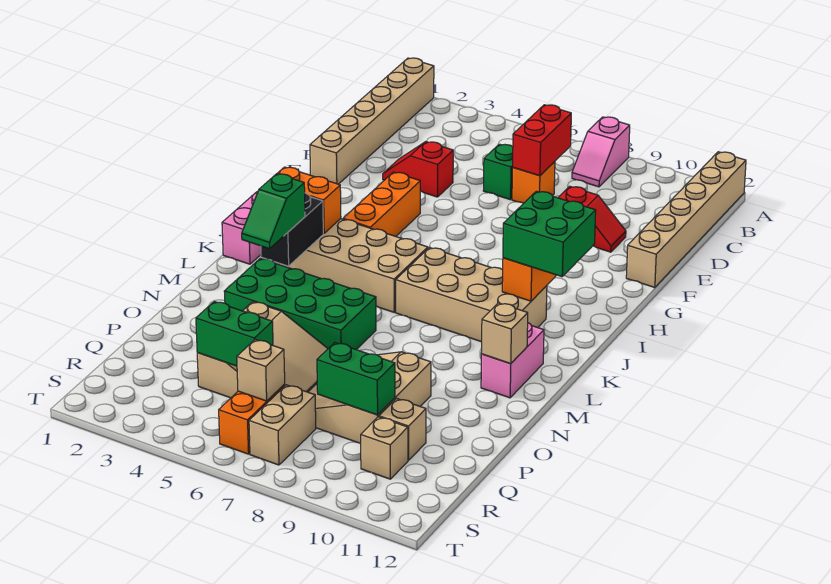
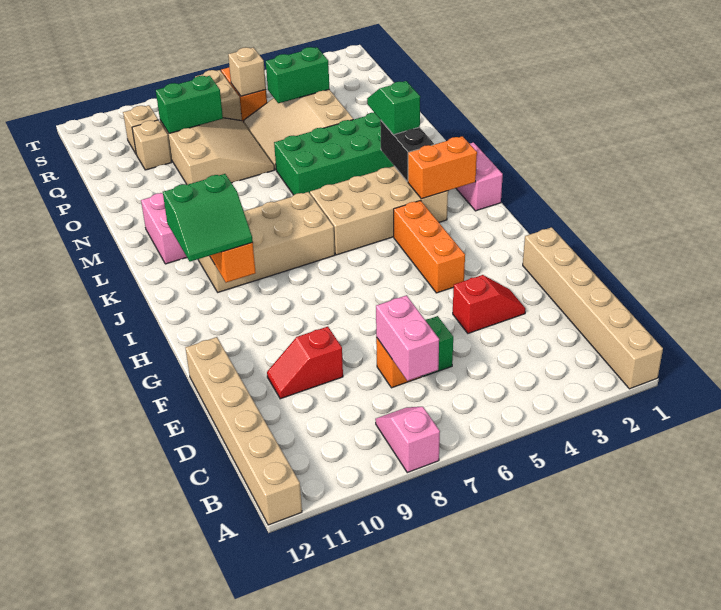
red 1x2 brick [513,105,571,176] -> pink 1x2 brick [376,295,439,381]
green 2x2 brick [503,191,596,277] -> green 2x2 slope [163,174,253,262]
tan 1x1 brick [481,303,528,364] -> none

